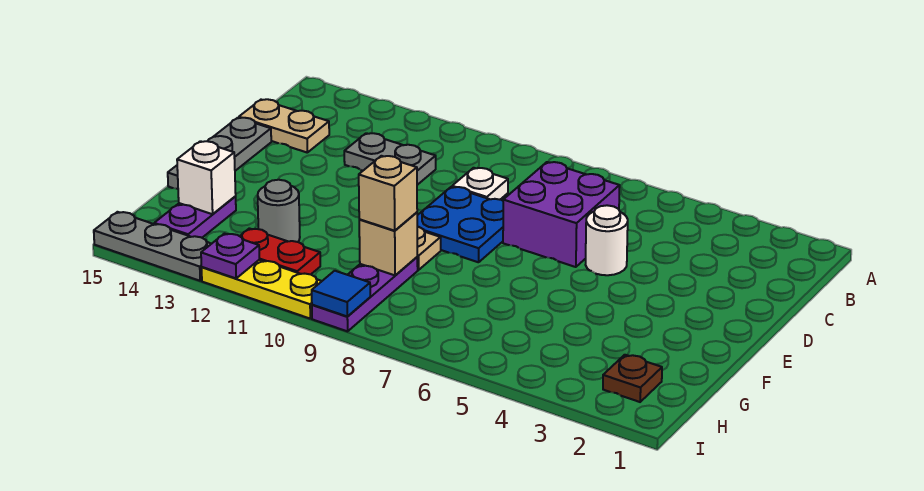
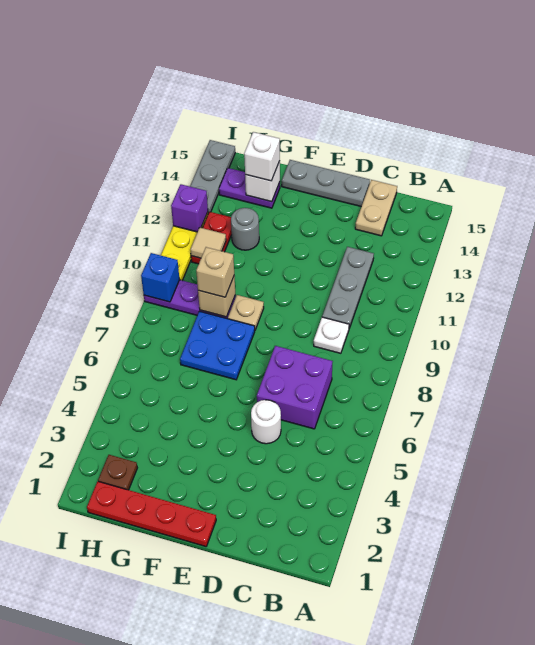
grey 1x2 plate [344,133,436,185] -> grey 1x3 plate [322,247,374,328]
blue 2x2 plate [417,187,503,262] -> blue 2x2 plate moved to [180,311,255,380]
none -> red 1x4 plate [87,481,216,547]
none -> white 1x1 brick [244,132,280,181]
none -> tan 1x1 tile [190,228,226,258]
blue 1x1 tile [312,271,370,317] -> blue 1x1 brick [141,253,180,302]
purple 1x1 plate [201,234,259,278] -> purple 1x1 brick [171,184,208,232]

